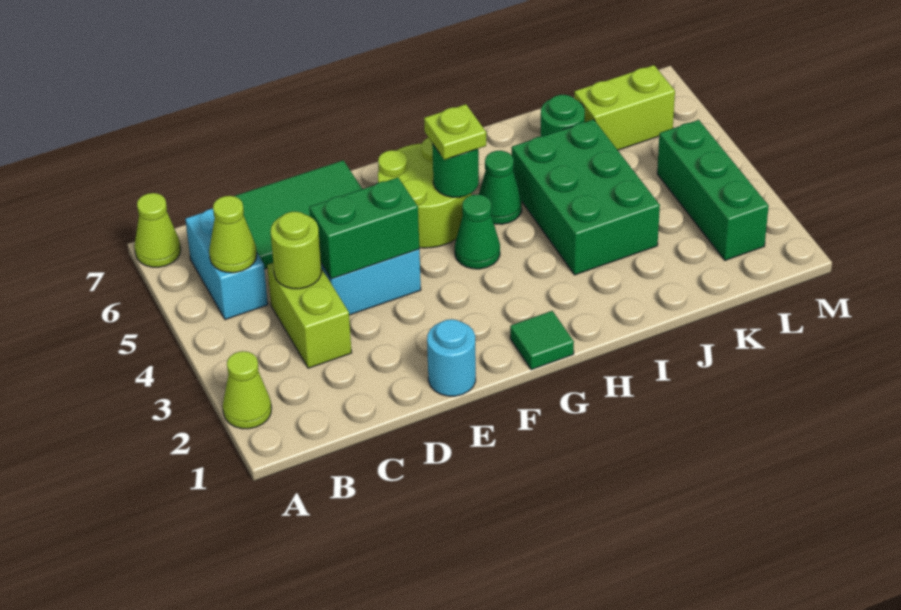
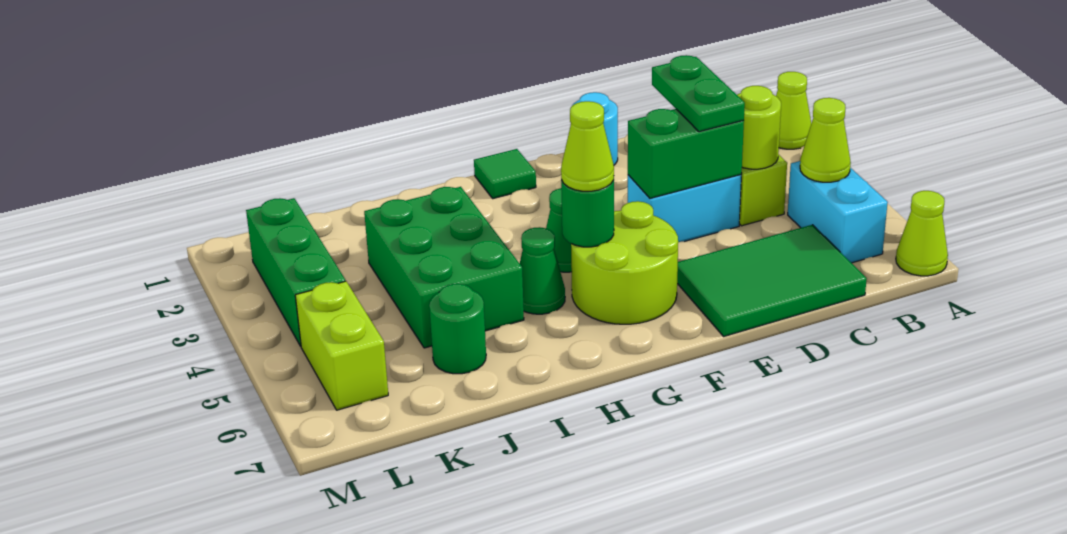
none -> green 1x2 plate [652,55,745,132]
lime 1x1 plate [424,104,486,160] -> lime 1x1 cone [561,101,614,191]
lime 1x2 brick [574,65,675,150] -> lime 1x2 brick turned to [295,281,388,410]

